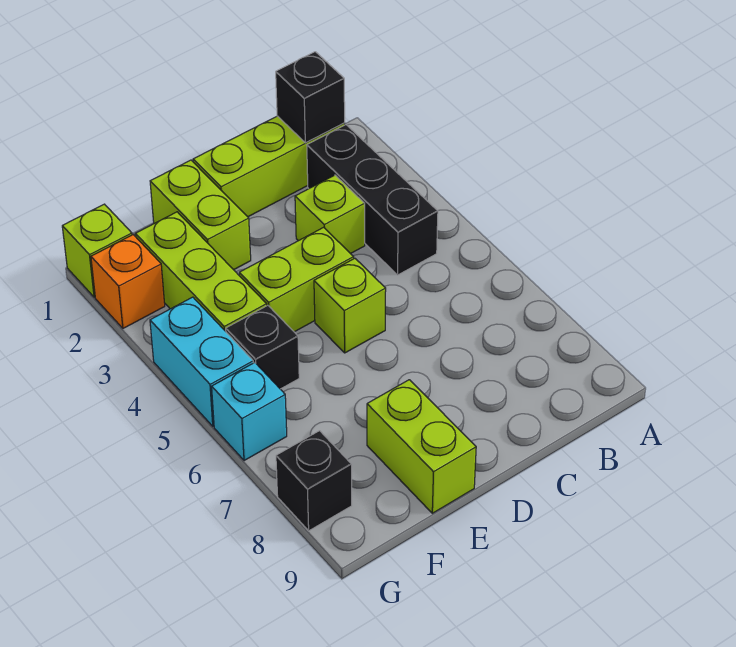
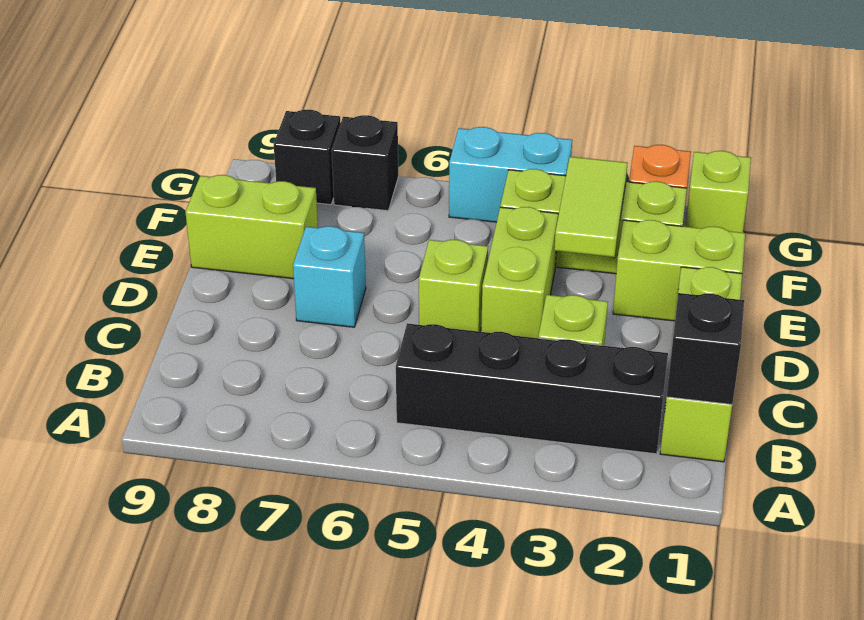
black 1x3 brick [307,125,438,275] -> black 1x4 brick [396,323,668,454]
none -> lime 1x2 tile [554,157,627,257]
black 1x1 brick [226,306,299,389] -> black 1x1 brick moved to [332,115,398,211]
cyan 1x1 brick [212,363,287,461] -> cyan 1x1 brick moved to [293,226,366,327]

